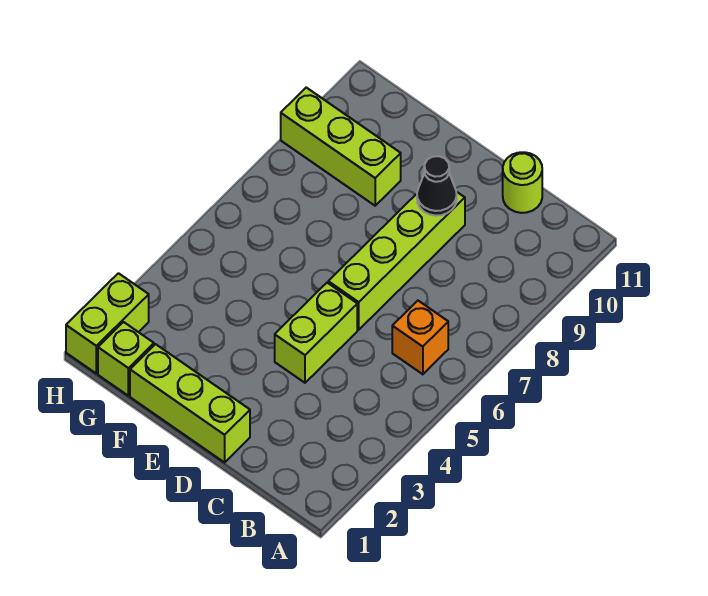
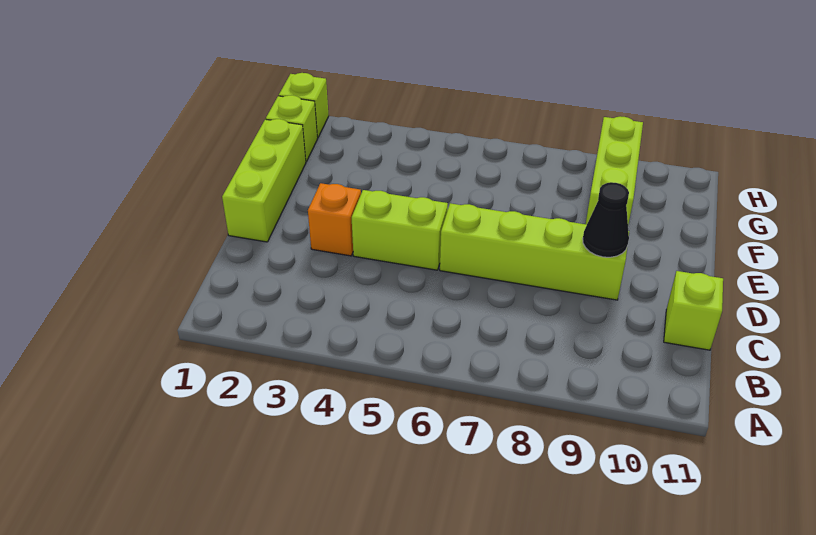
orange 1x1 brick [392,301,448,374] -> orange 1x1 brick moved to [308,183,361,256]
lime 1x1 round brick [503,152,542,213] -> lime 1x1 brick [664,271,723,350]
lime 1x2 brick [66,273,149,373] -> lime 1x1 brick [279,73,329,138]

